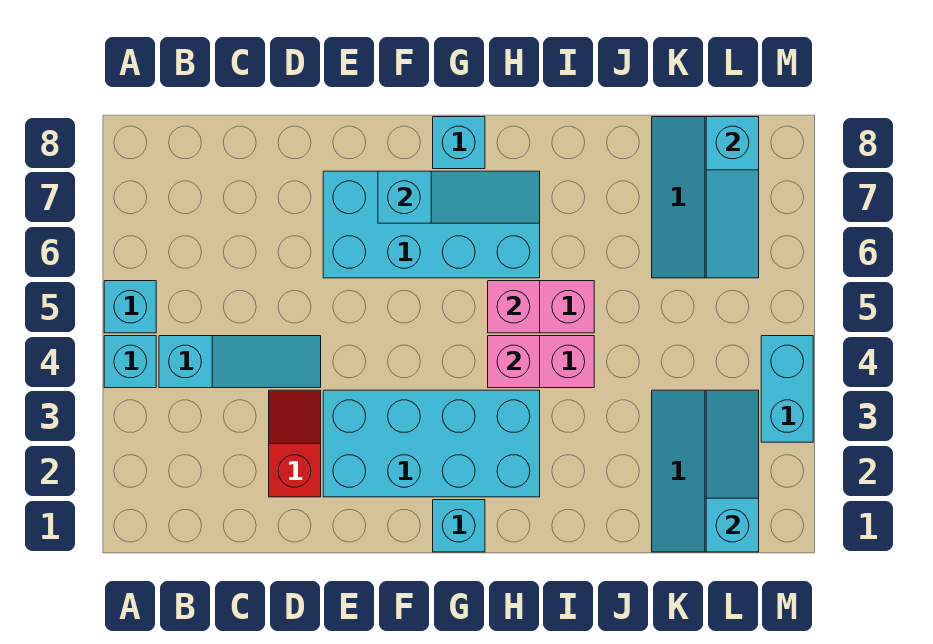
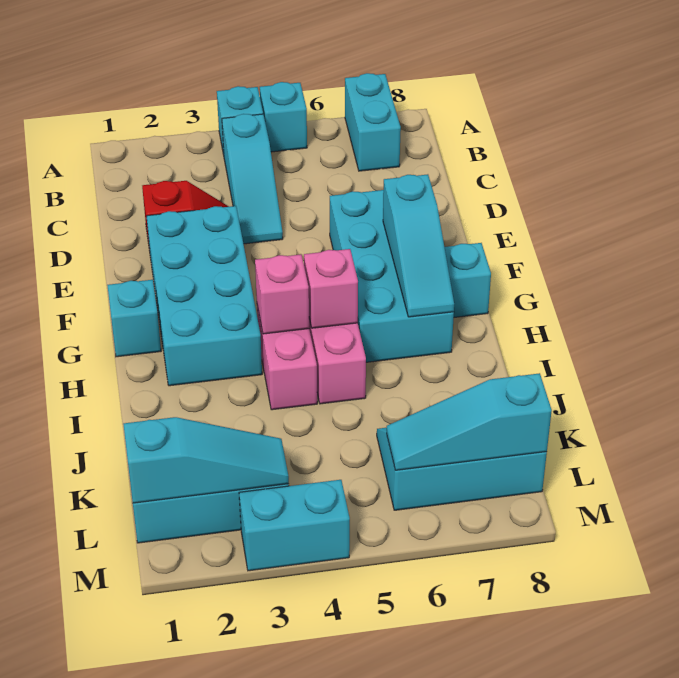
none -> cyan 1x2 brick [345,73,401,171]

